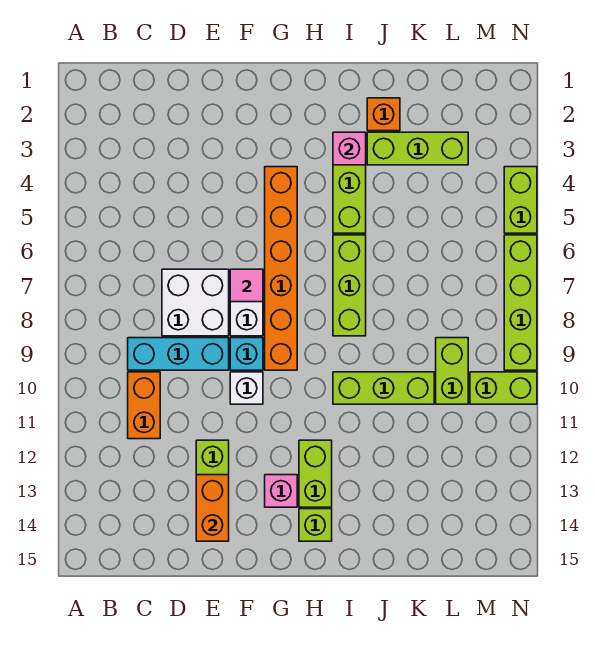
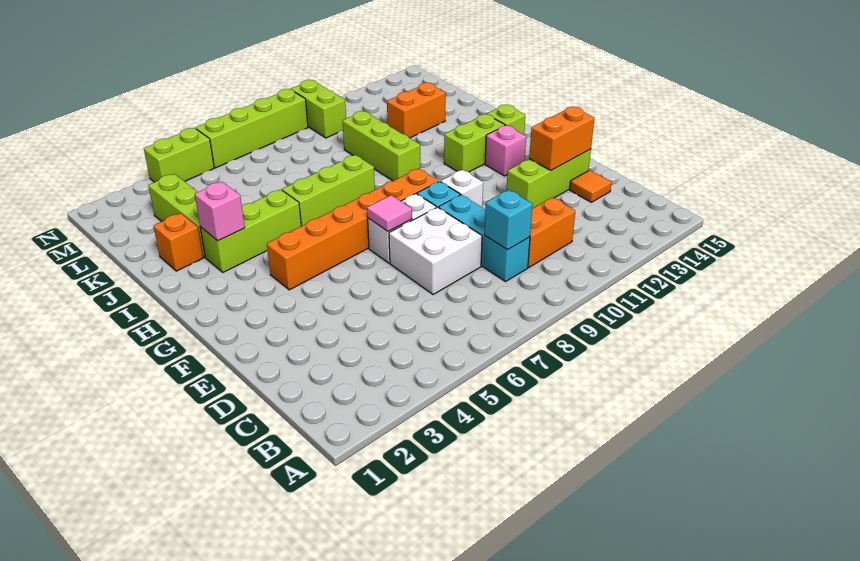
none -> cyan 1x1 brick [484,190,533,250]
none -> orange 1x1 tile [570,170,612,202]
none -> orange 1x2 brick [387,83,446,138]
lime 1x2 brick [436,338,468,404] -> none

